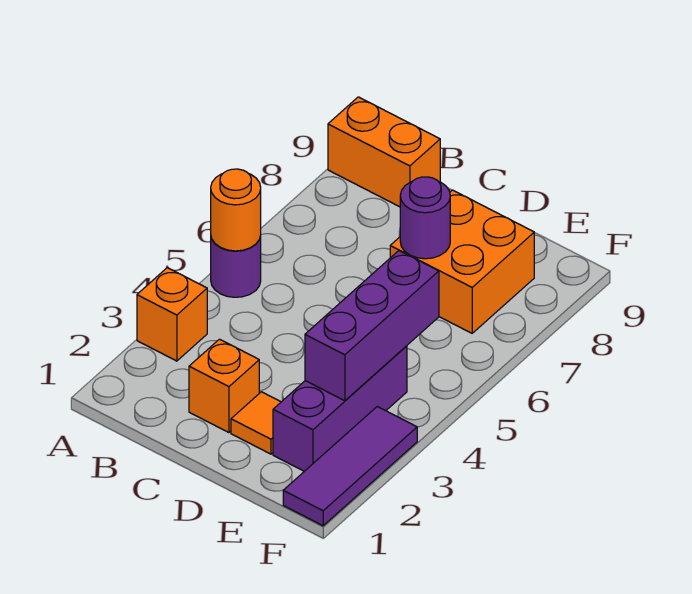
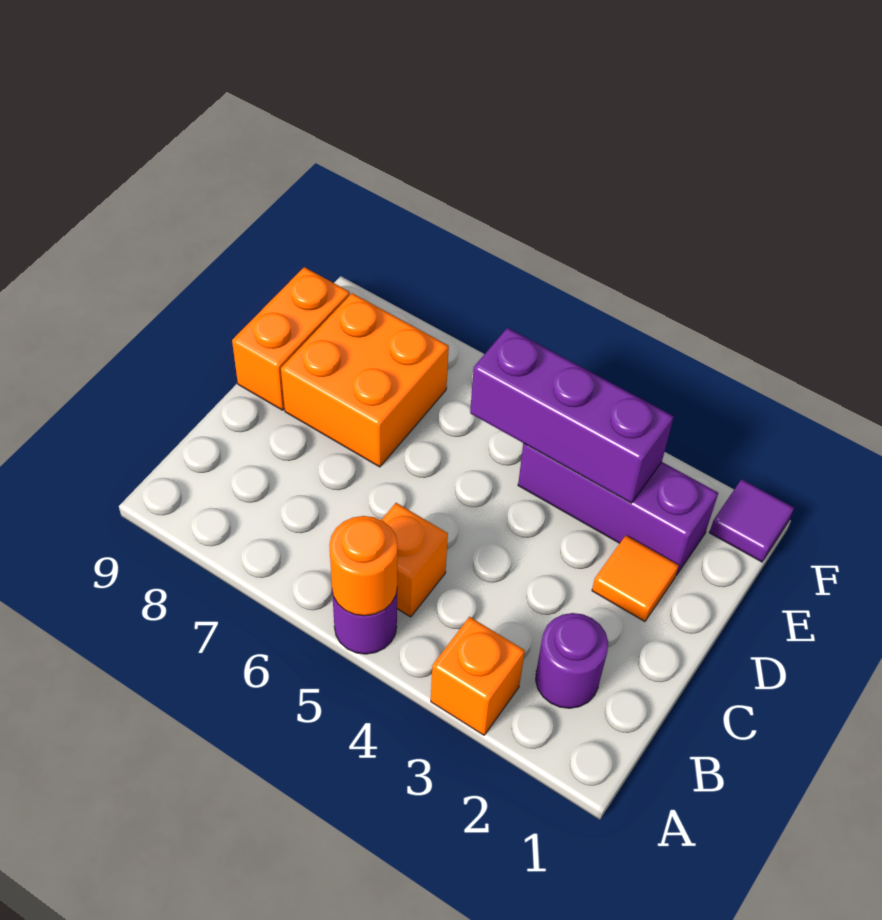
orange 1x2 brick [328,97,440,207] -> orange 1x2 brick moved to [232,267,350,410]
orange 1x1 brick [189,339,259,433] -> orange 1x1 brick moved to [382,503,448,617]
purple 1x1 round brick [400,177,450,259] -> purple 1x1 round brick moved to [536,613,608,708]
purple 1x3 tile [283,407,417,526] -> purple 1x1 tile [709,479,794,562]

